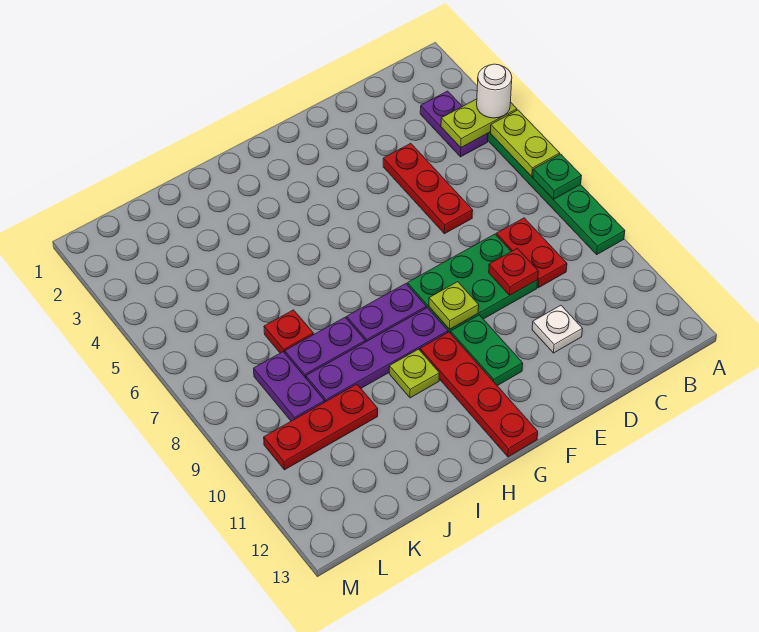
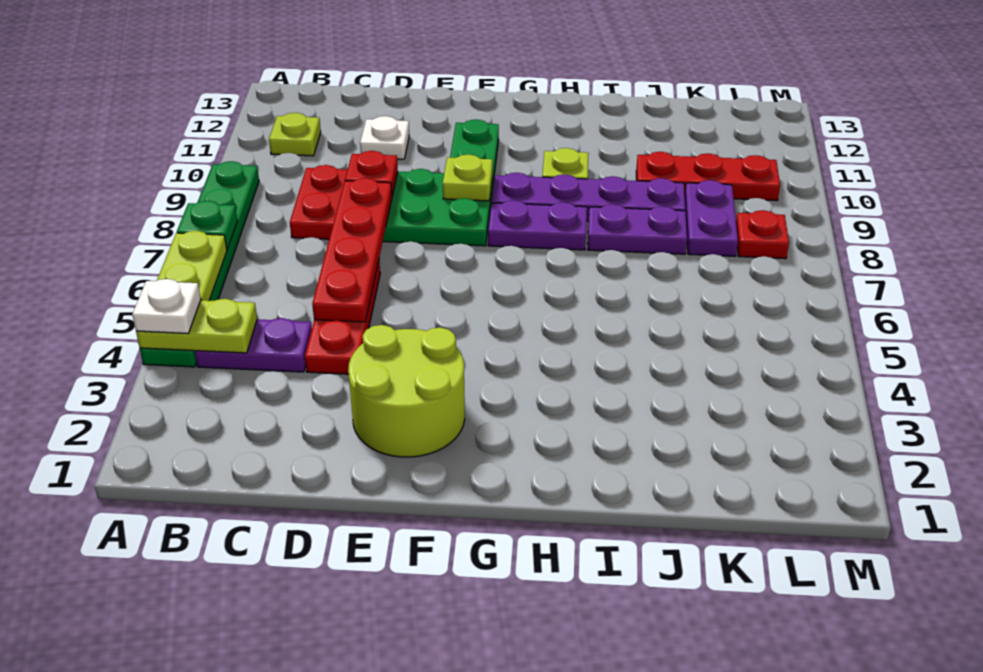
white 1x1 round brick [477,64,512,118] -> white 1x1 plate [132,279,201,333]
purple 1x2 plate [420,91,488,157] -> purple 1x2 plate turned to [195,318,312,372]
none -> lime 1x1 plate [269,113,321,156]
none -> lime 2x2 round brick [348,325,465,457]
red 1x4 plate [420,332,538,457] -> red 1x4 plate moved to [312,178,392,322]
red 1x1 plate [264,310,313,353] -> red 1x1 plate moved to [736,210,789,259]

